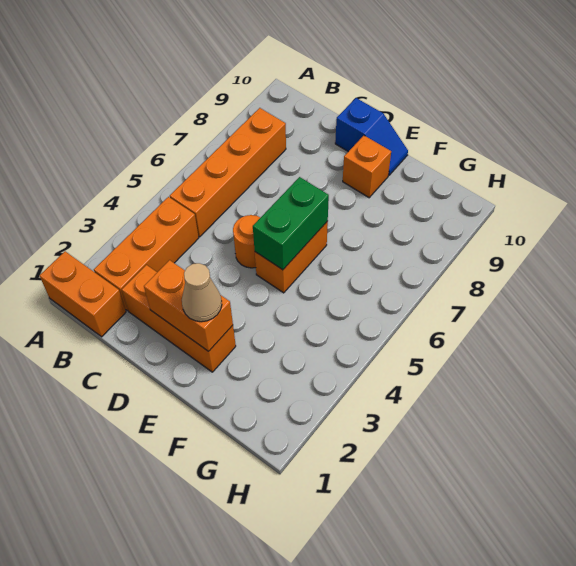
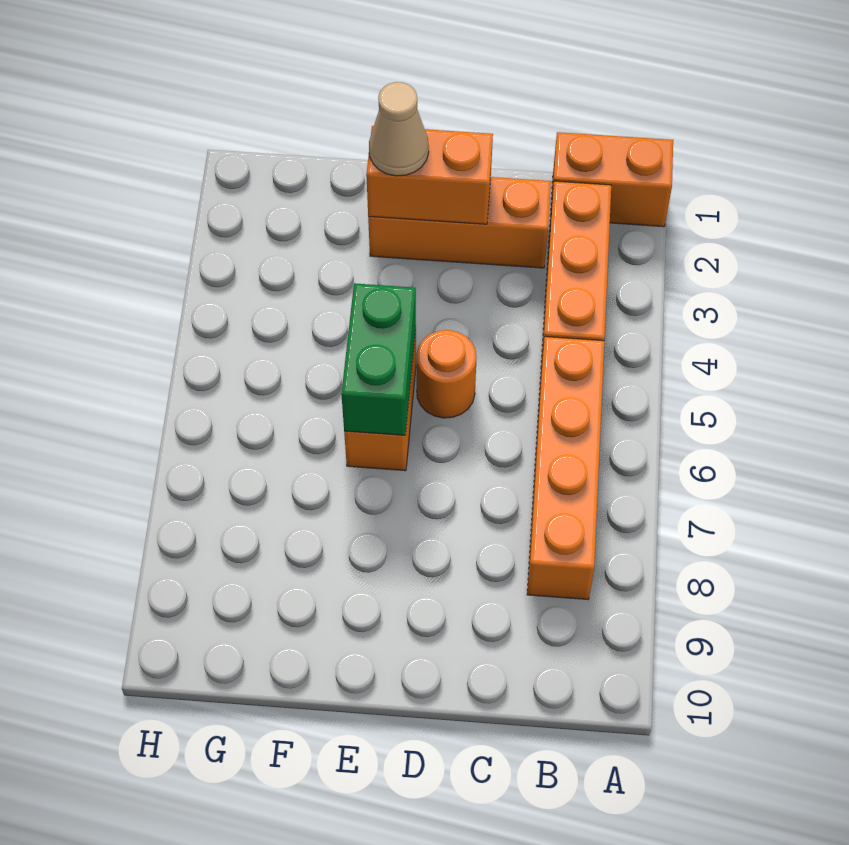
blue 1x2 slope [335,98,408,175] -> none
orange 1x1 brick [343,136,391,198] -> none

